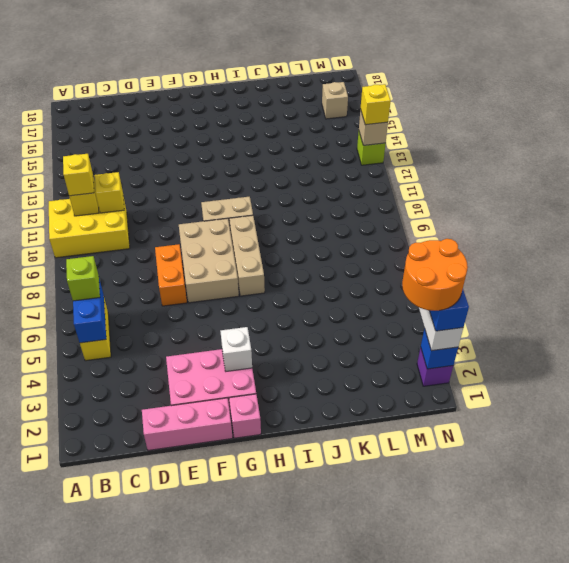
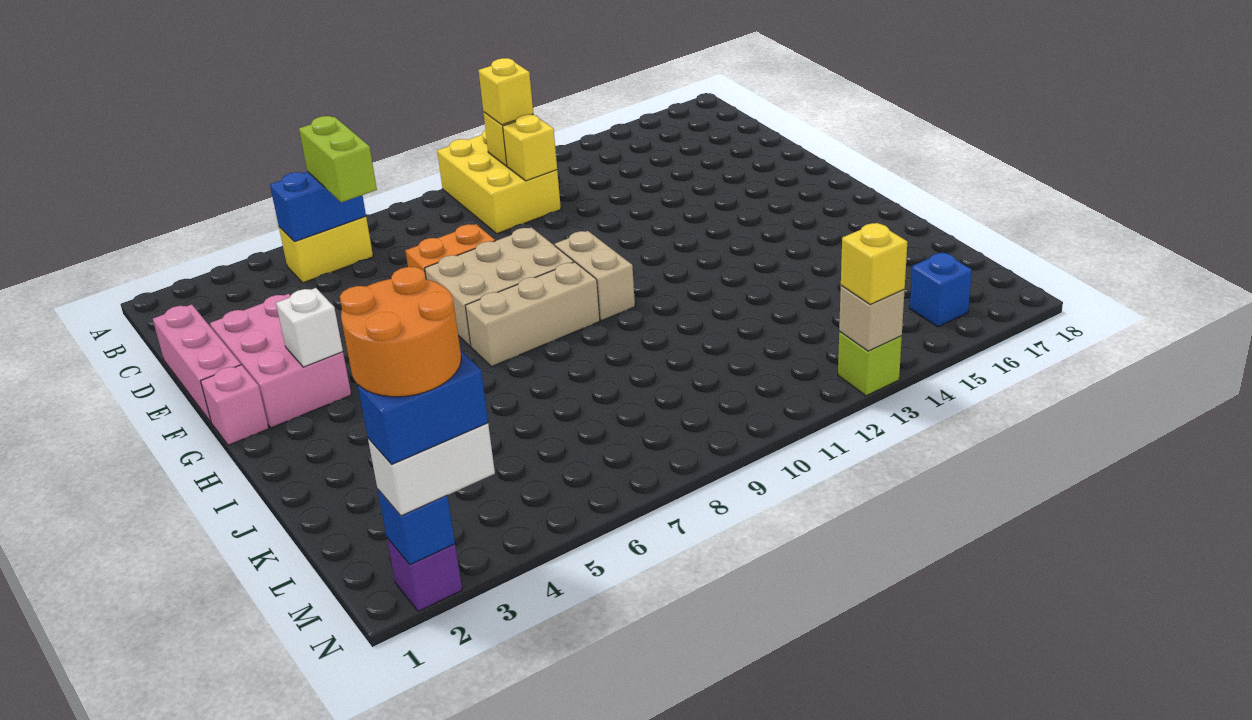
lime 1x1 brick [66,256,100,301] -> lime 1x2 brick [299,116,377,202]
tan 1x1 brick [322,82,348,119] -> blue 1x1 brick [910,252,972,327]

